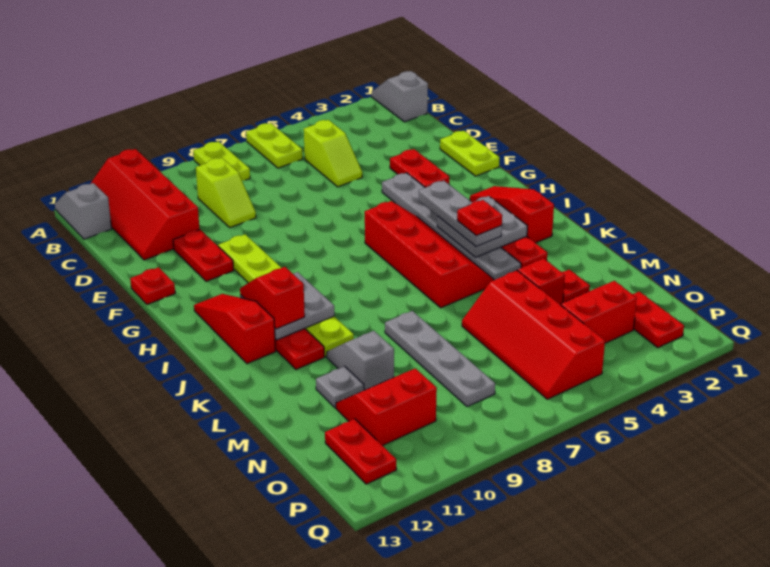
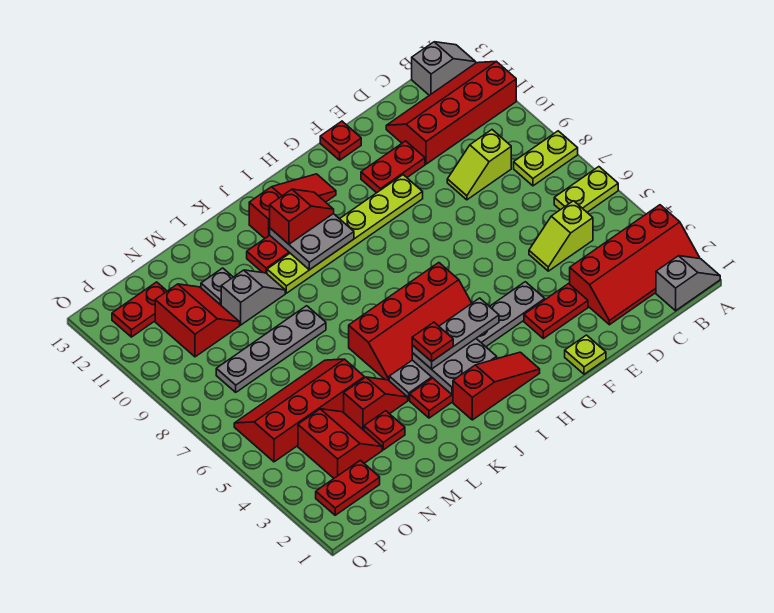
none -> red 2x4 slope [570,205,700,325]
lime 1x2 plate [440,131,500,176] -> lime 1x1 plate [565,335,606,374]

